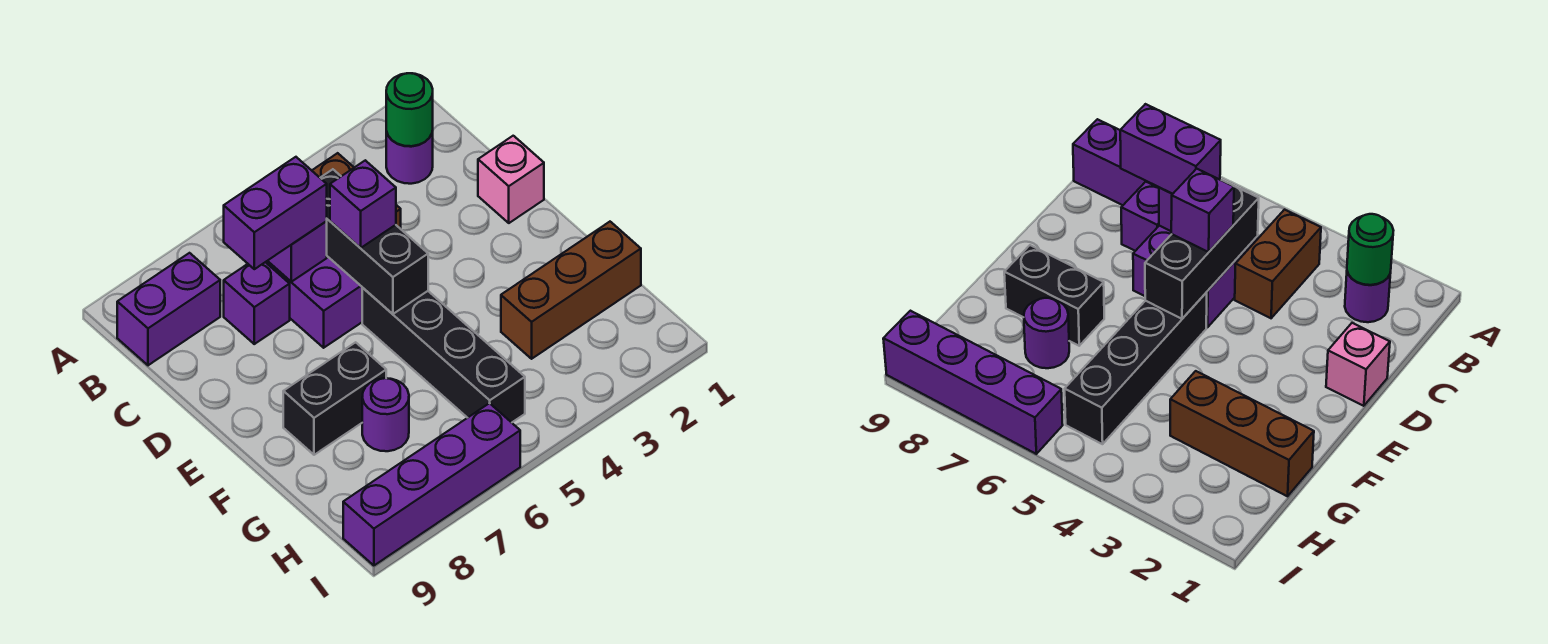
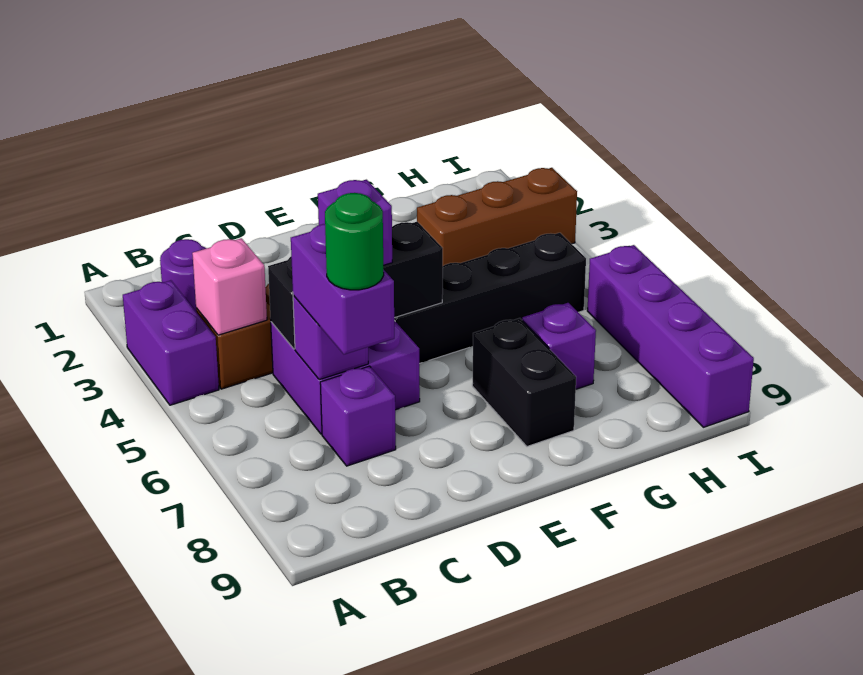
green 1x1 round brick [386,73,433,146] -> green 1x1 round brick moved to [325,193,384,290]
purple 1x2 brick [117,253,220,365] -> purple 1x2 brick moved to [123,280,219,405]
pink 1x1 brick [478,136,544,223] -> pink 1x1 brick moved to [192,238,267,335]
brown 1x3 brick [501,222,641,359] -> brown 1x3 brick turned to [417,168,577,266]
purple 1x1 round brick [362,378,409,451] -> purple 1x1 brick [522,303,596,389]

